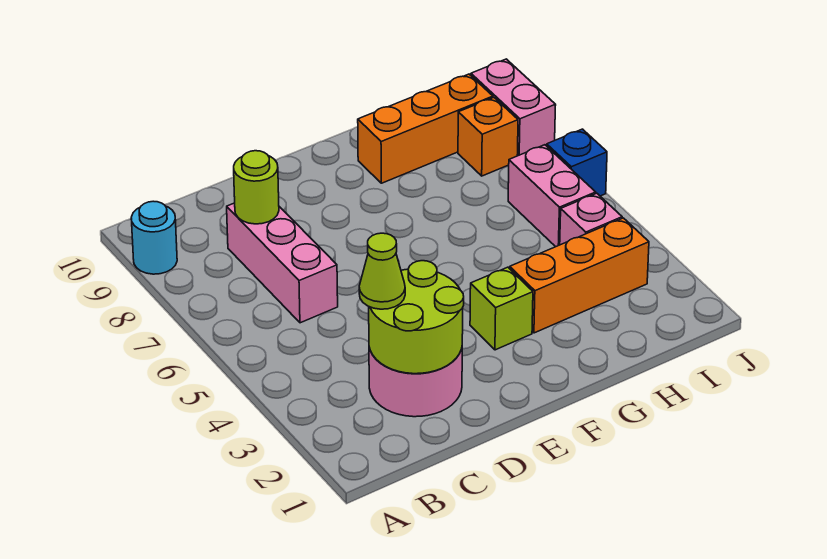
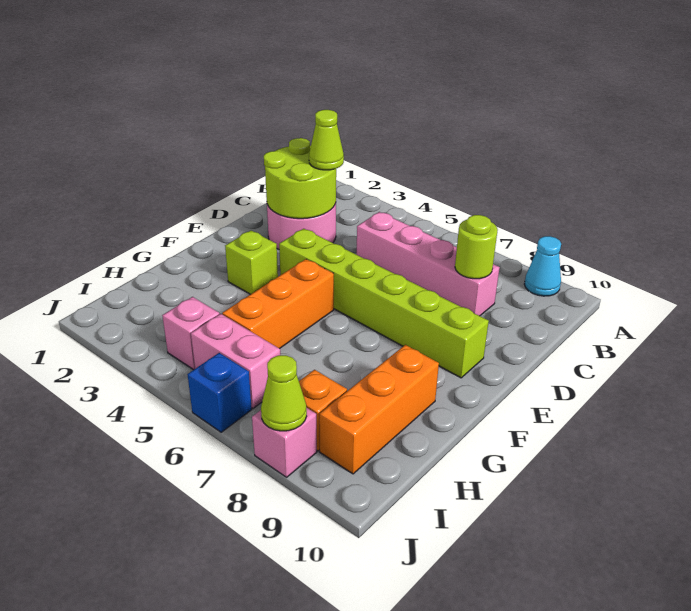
cyan 1x1 round brick [131,201,177,274] -> cyan 1x1 cone [524,236,561,296]
pink 1x3 brick [227,203,338,323] -> pink 1x4 brick [356,212,500,316]
none -> lime 1x6 brick [279,229,489,378]
orange 1x3 brick [510,218,649,333] -> orange 1x3 brick moved to [222,259,334,349]
pink 1x2 brick [471,59,556,156] -> pink 1x1 brick [252,408,317,477]
none -> lime 1x1 cone [261,355,307,431]

